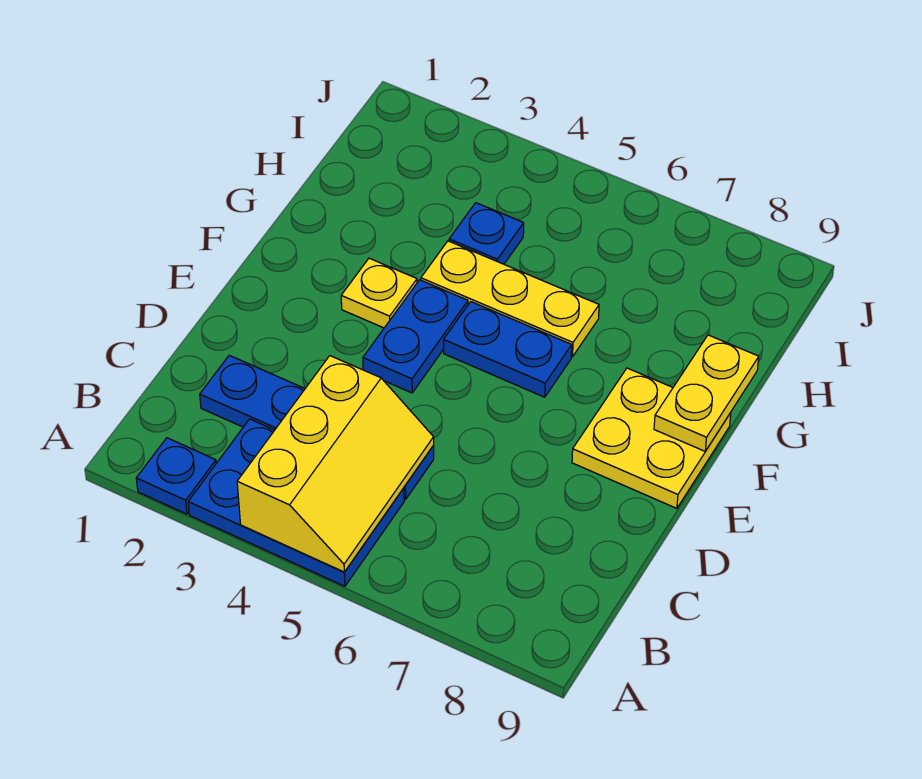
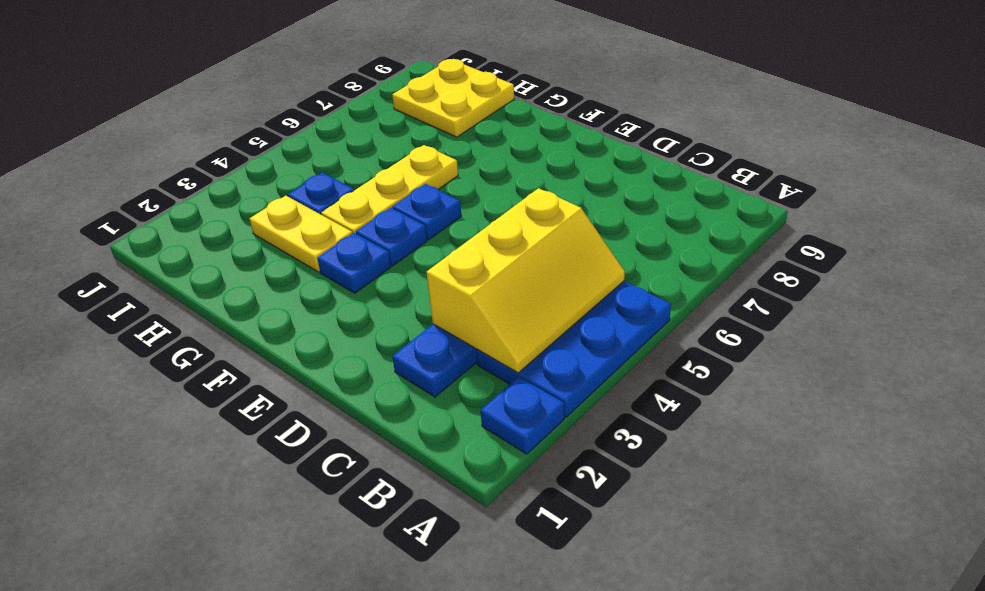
yellow 2x3 slope [237,356,434,572] -> yellow 2x3 slope turned to [426,188,625,373]
blue 1x2 plate [363,280,468,393] -> blue 1x1 plate [356,208,427,266]
yellow 2x2 plate [572,368,731,508] -> yellow 2x2 plate moved to [392,59,514,137]
yellow 1x1 plate [341,258,417,328] -> blue 1x1 plate [317,233,391,293]
blue 1x2 plate [444,302,572,397] -> blue 1x1 plate [392,184,461,240]
yellow 1x2 plate [654,335,759,451] -> yellow 1x2 plate moved to [250,196,352,272]

